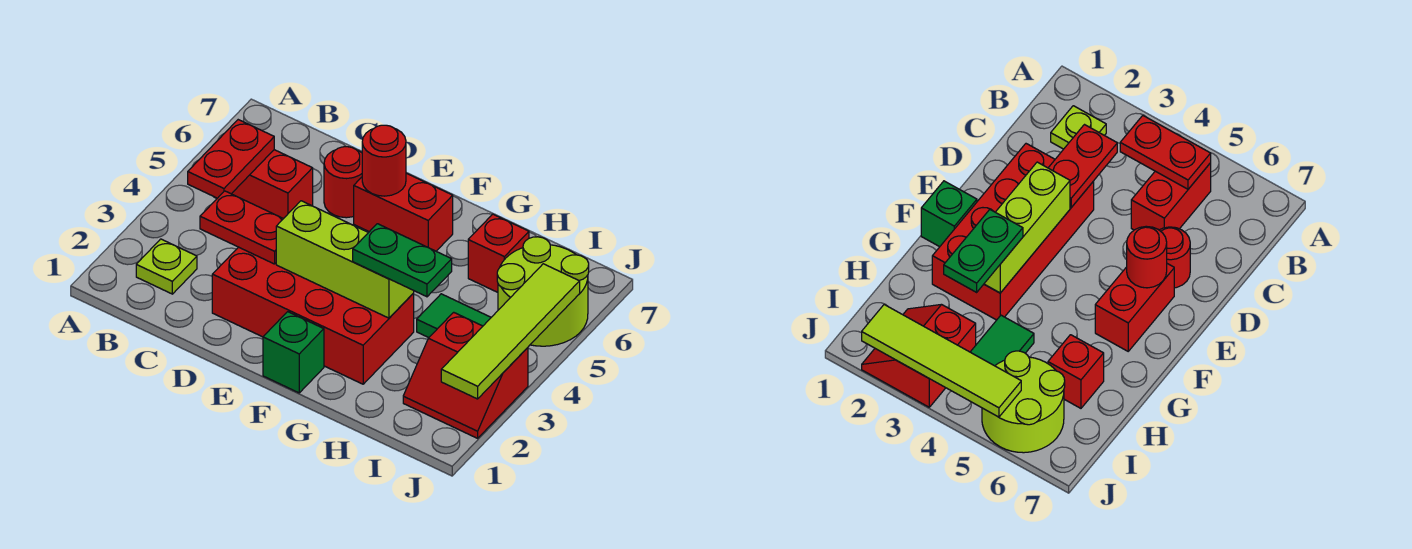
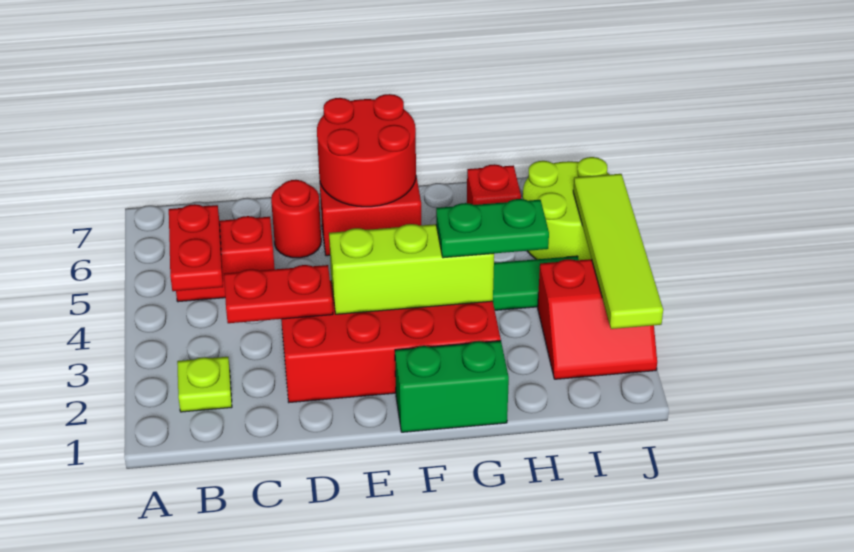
red 1x1 round brick [362,125,406,196] -> red 2x2 round brick [317,94,416,207]
green 1x1 brick [263,312,324,393] -> green 1x2 brick [395,341,509,432]

